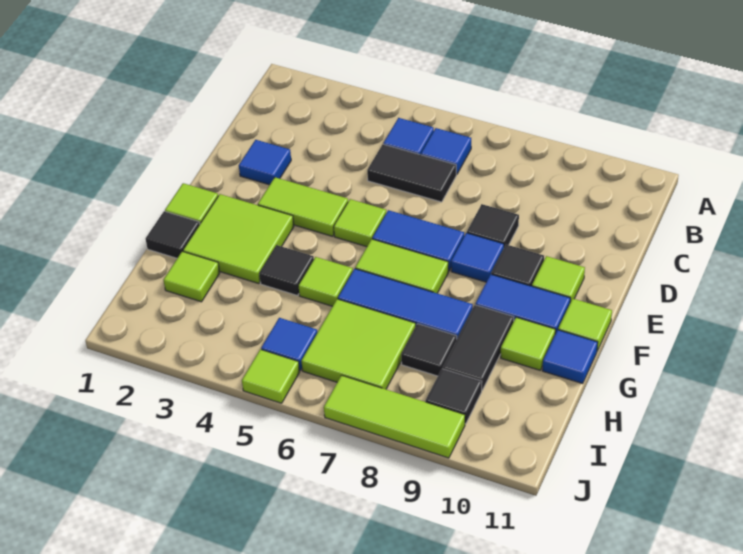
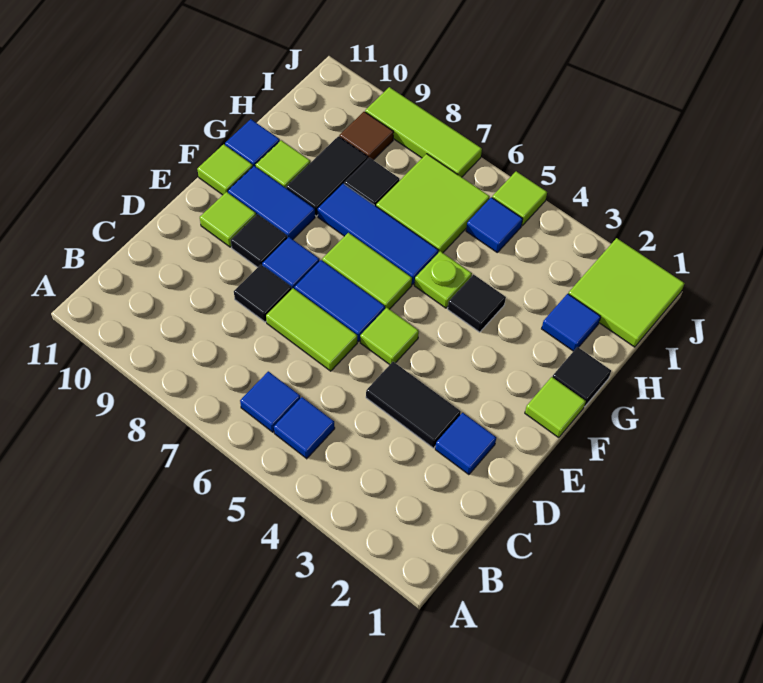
black 1x2 tile [367,144,456,202] -> black 1x2 tile moved to [366,362,461,448]
lime 1x2 tile [258,177,348,236] -> lime 1x2 tile moved to [266,288,357,371]
lime 2x2 tile [183,194,294,284] -> lime 2x2 tile moved to [568,238,685,347]
lime 1x1 tile [298,257,353,306] -> lime 1x1 plate [414,251,472,308]
lime 1x1 tile [164,251,220,302] -> blue 1x1 tile [542,294,601,351]
black 1x1 tile [426,369,482,424] -> brown 1x1 tile [339,112,394,160]

